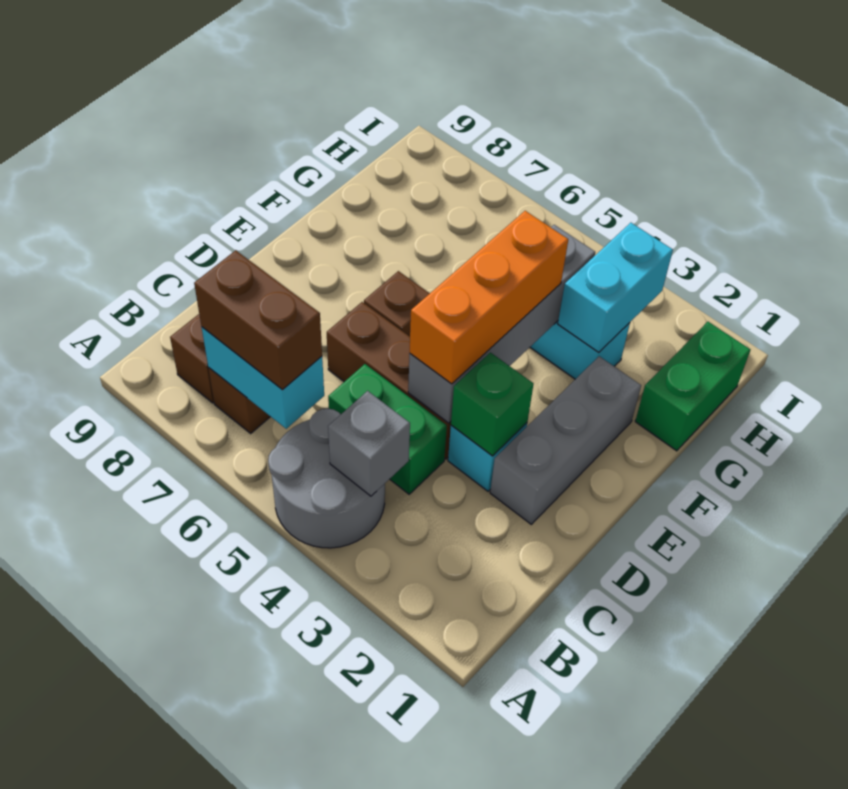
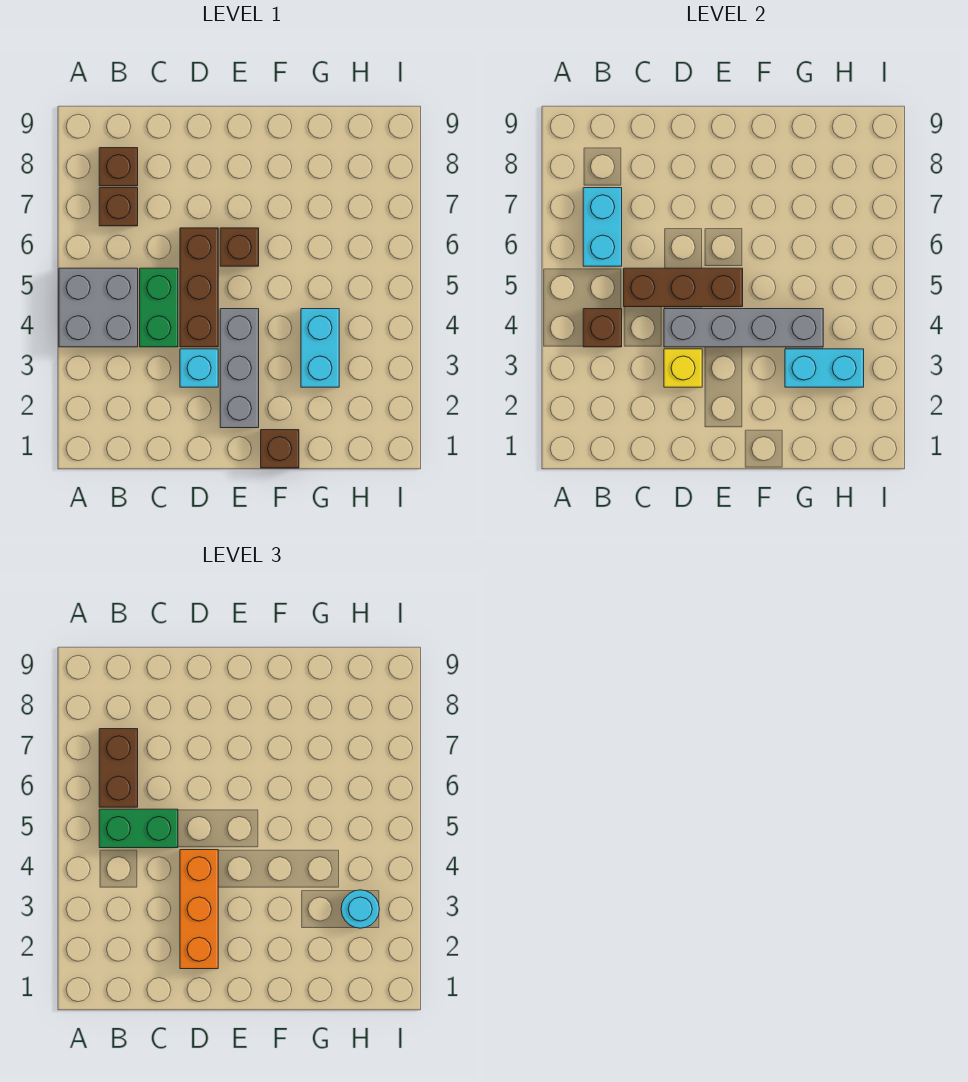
grey 2x2 round brick [268,409,385,548] -> grey 2x2 brick [59,268,138,347]
grey 1x1 brick [328,391,410,496] -> brown 1x1 brick [583,309,622,347]
none -> brown 1x3 brick [624,268,743,307]
grey 1x3 brick [490,356,641,524] -> grey 1x3 brick turned to [220,309,259,428]
green 1x1 brick [451,353,534,456] -> yellow 1x1 brick [664,349,702,387]
orange 1x3 brick [410,211,568,384] -> orange 1x3 brick turned to [180,850,218,969]
none -> brown 1x1 brick [261,430,299,468]
green 1x2 brick [635,322,750,451] -> green 1x2 brick moved to [99,809,178,848]
none -> cyan 1x1 round brick [341,890,379,928]

